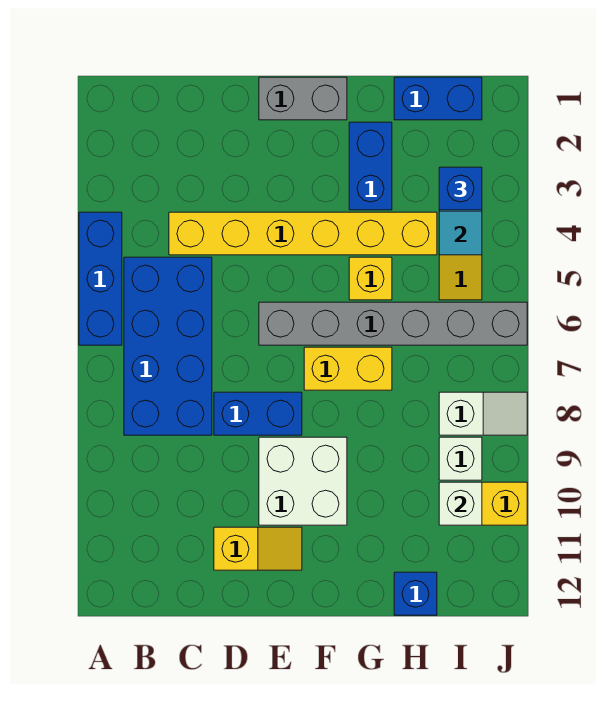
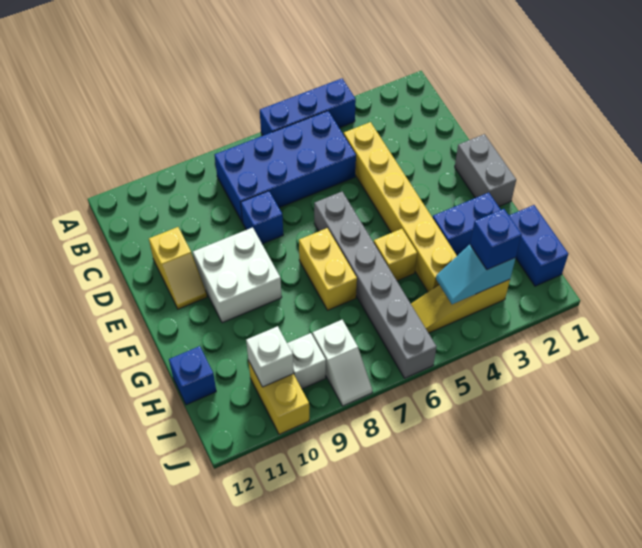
blue 1x2 brick [214,392,302,435] -> blue 1x1 brick [241,191,283,244]

